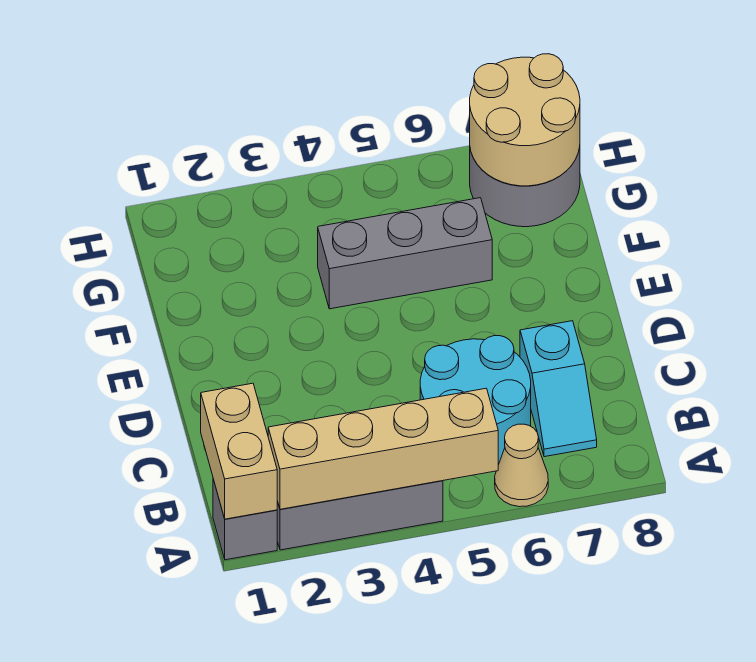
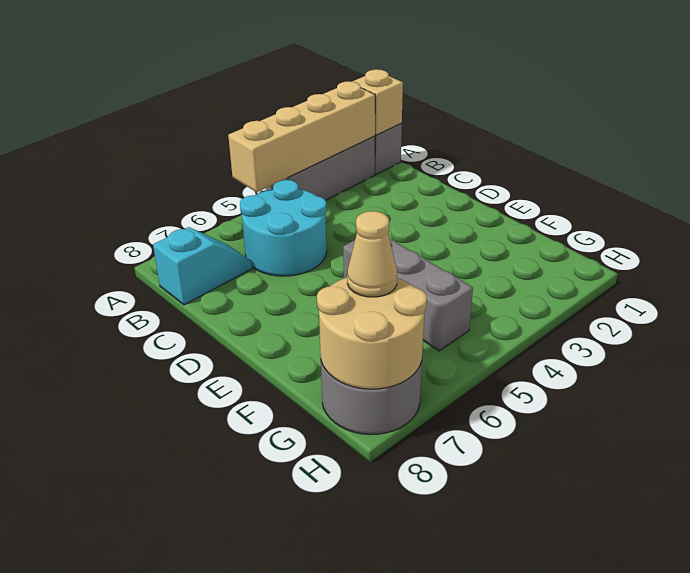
tan 1x2 brick [201,383,277,519] -> tan 1x1 brick [352,69,403,135]
tan 1x1 cone [495,424,548,507] -> tan 1x1 cone moved to [347,211,397,297]
cyan 1x2 slope [520,321,597,457] -> cyan 1x2 slope turned to [153,227,252,305]
grey 1x3 brick [318,198,492,309] -> grey 1x3 brick turned to [343,239,473,351]

